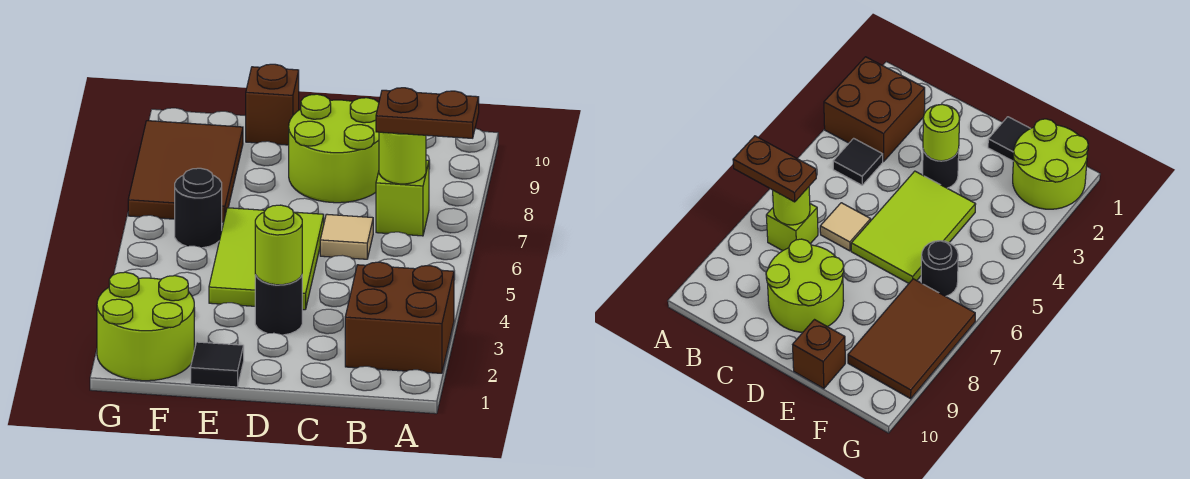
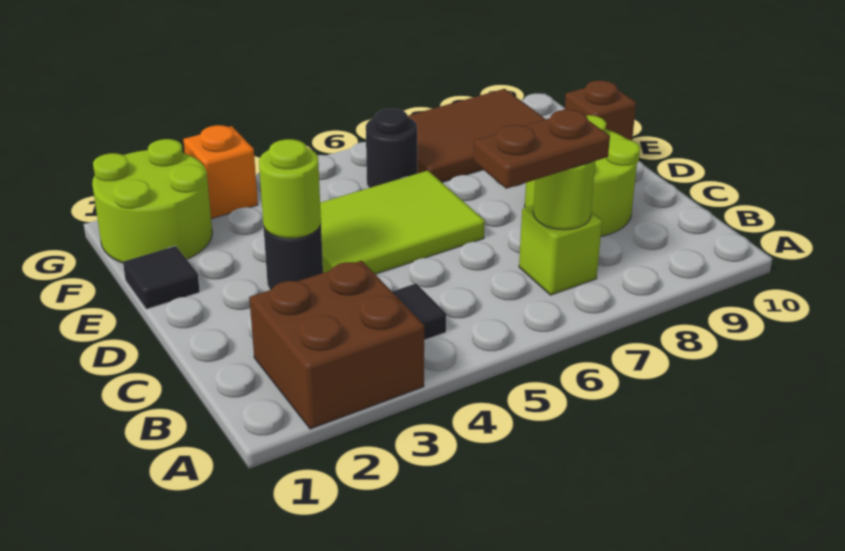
brown 1x2 plate [376,88,479,138] -> brown 1x2 plate turned to [473,110,610,189]
tan 1x1 tile [320,214,373,259] -> none
none -> orange 1x1 brick [183,125,258,219]

